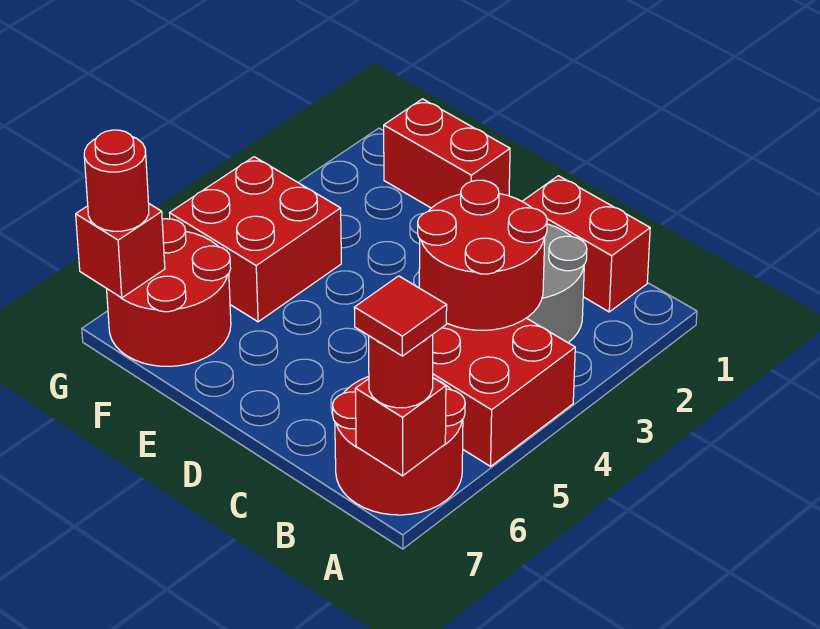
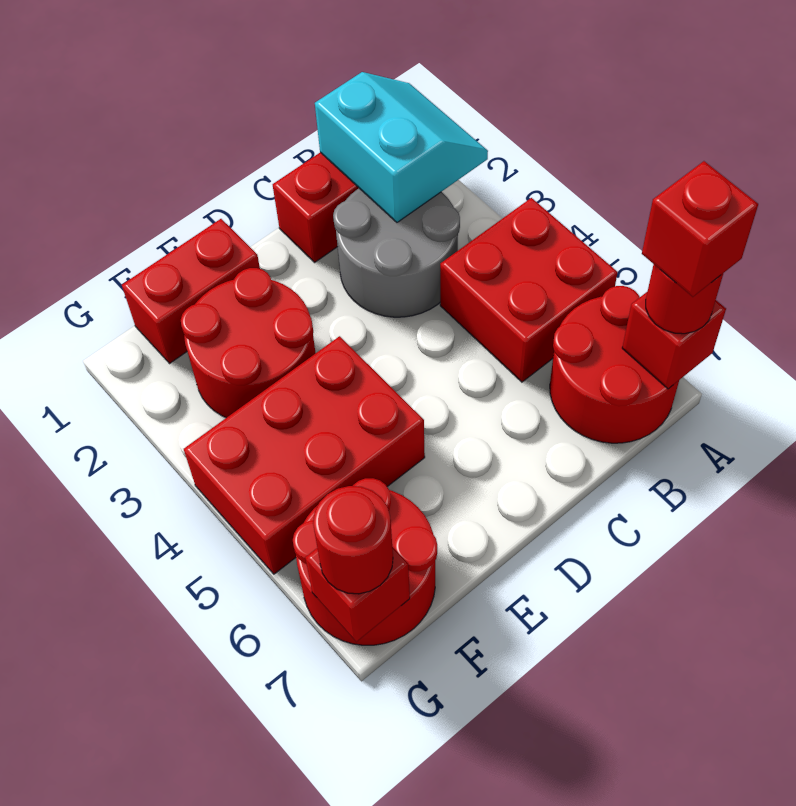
none -> cyan 2x2 slope [315,72,488,222]
red 1x1 tile [354,276,447,356] -> red 1x1 brick [642,161,758,297]
red 2x2 round brick [418,180,547,330] -> red 2x2 round brick moved to [181,268,316,418]
red 2x2 brick [170,157,341,322] -> red 2x3 brick [184,336,425,574]

